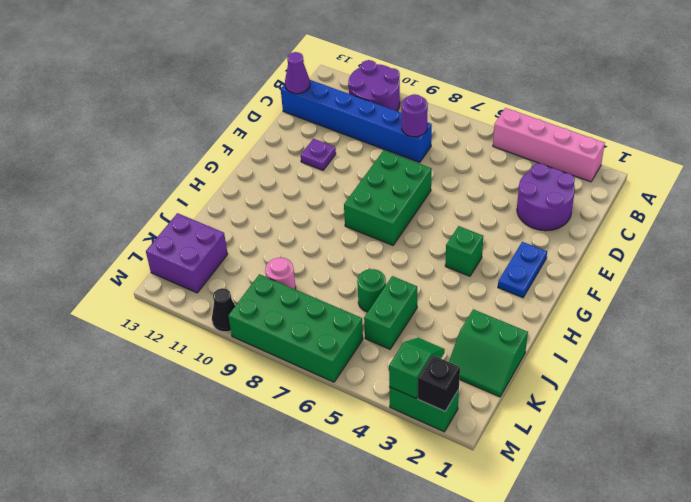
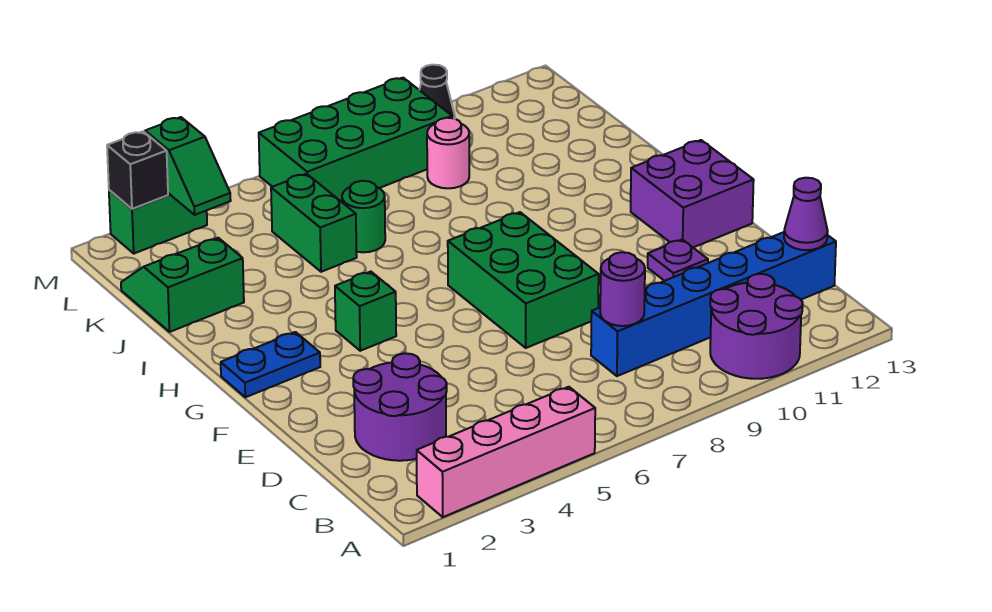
blue 1x2 plate [498,242,547,298] -> blue 1x2 plate turned to [221,332,320,397]
purple 2x2 brick [146,213,228,293] -> purple 2x2 brick moved to [631,140,754,247]

